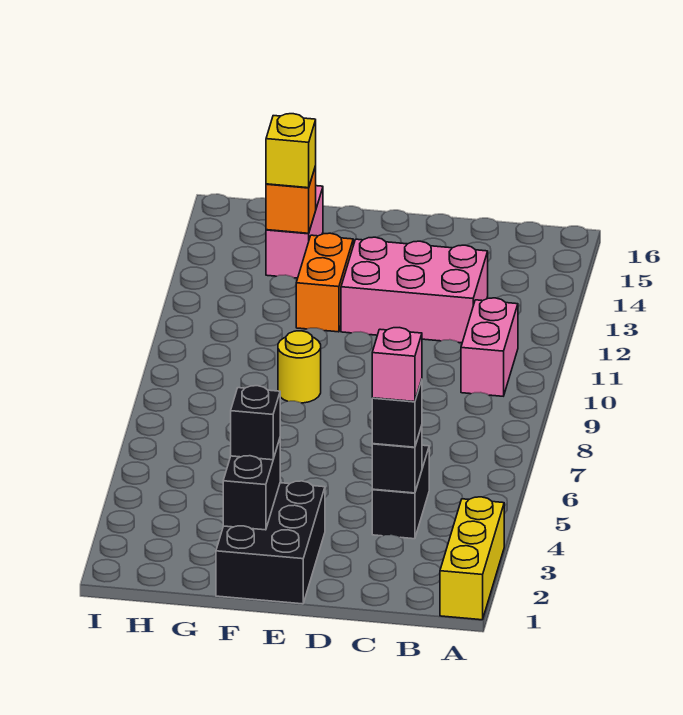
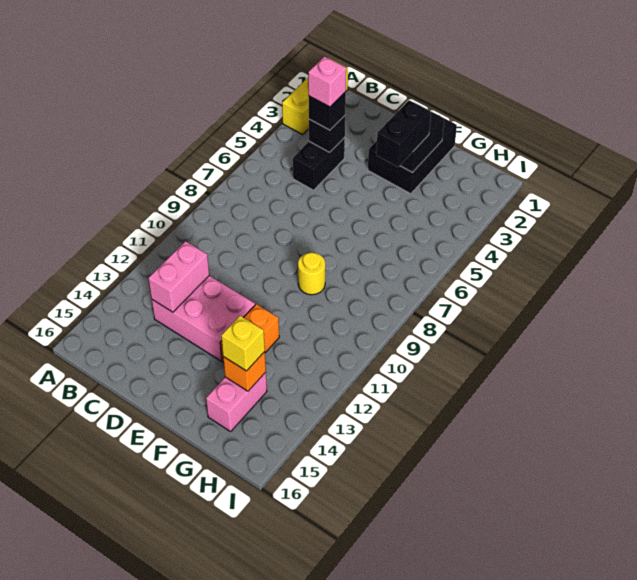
pink 1x2 brick [461,298,518,396] -> pink 1x2 brick moved to [148,241,209,312]
black 1x1 brick [231,386,280,460] -> black 1x2 brick [376,100,431,167]

